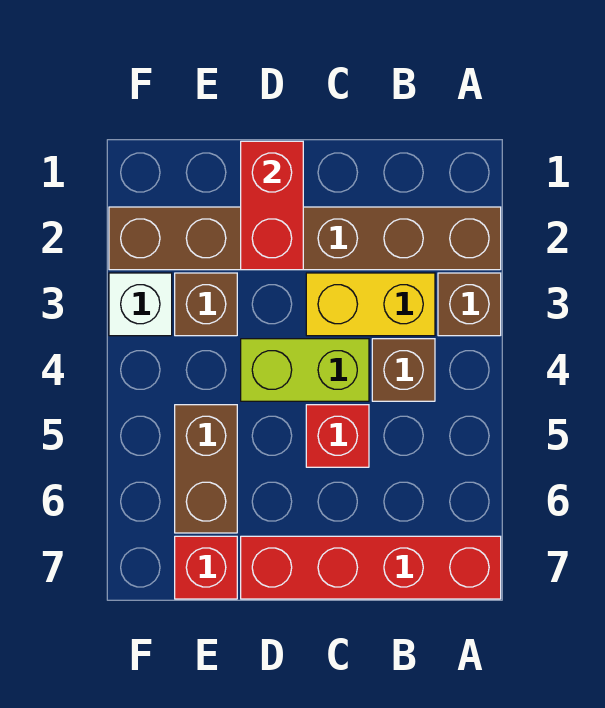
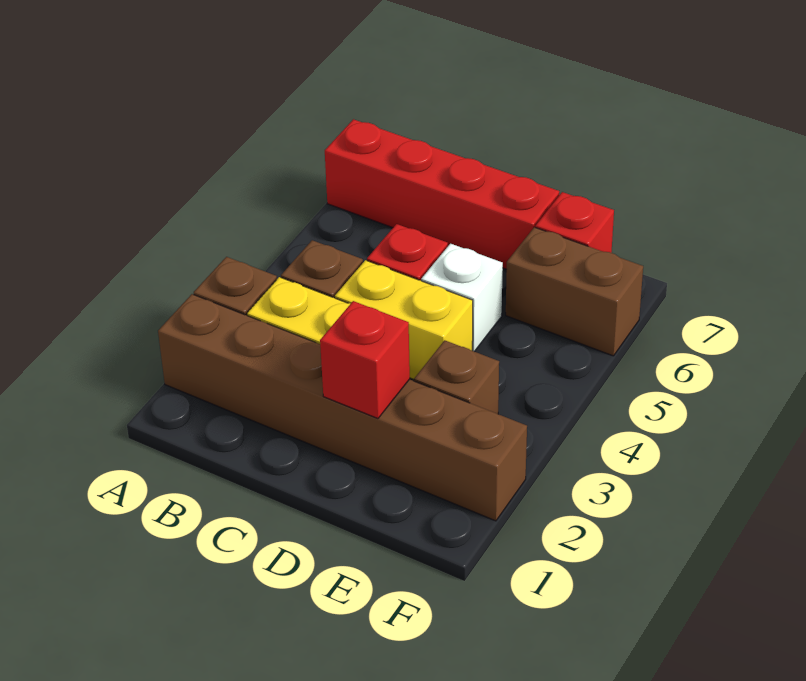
lime 1x2 brick [241,339,369,401] -> yellow 1x2 brick [335,260,473,379]
red 1x2 brick [241,141,303,270] -> red 1x1 brick [320,301,410,418]
brown 1x2 brick [175,405,237,533] -> brown 1x2 brick turned to [506,227,643,356]
white 1x1 brick [109,273,172,336] -> white 1x1 brick moved to [421,244,503,352]

